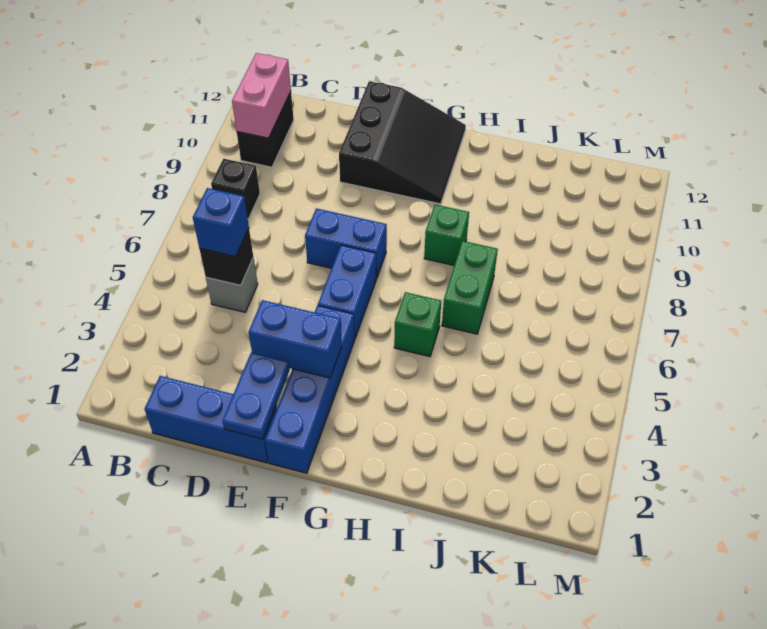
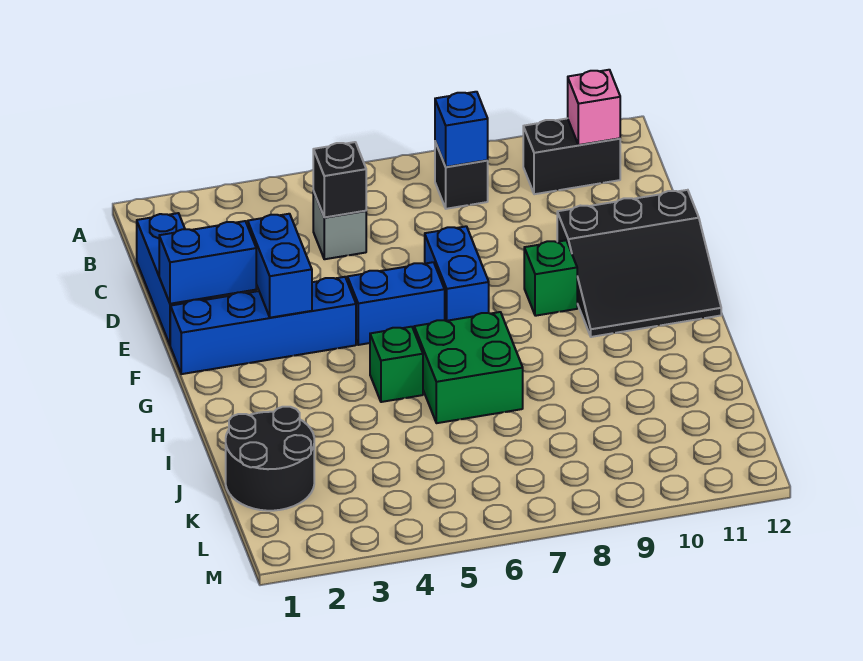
pink 1x2 brick [232,53,291,138] -> pink 1x1 brick [568,70,620,145]
blue 1x1 brick [193,188,249,257] -> blue 1x1 brick moved to [435,92,488,167]
blue 1x2 plate [222,352,290,439] -> blue 1x2 brick [159,221,256,304]
green 1x1 brick [424,205,469,265] -> green 1x1 brick moved to [524,240,577,316]
green 1x2 brick [442,241,498,334] -> green 2x2 brick [414,312,523,423]
none -> black 2x2 round brick [226,407,314,511]

